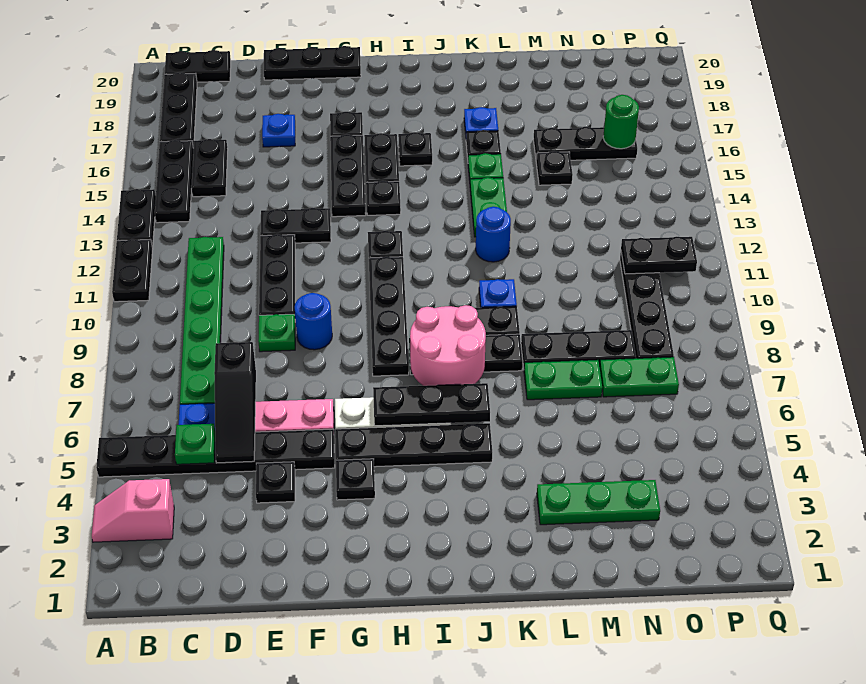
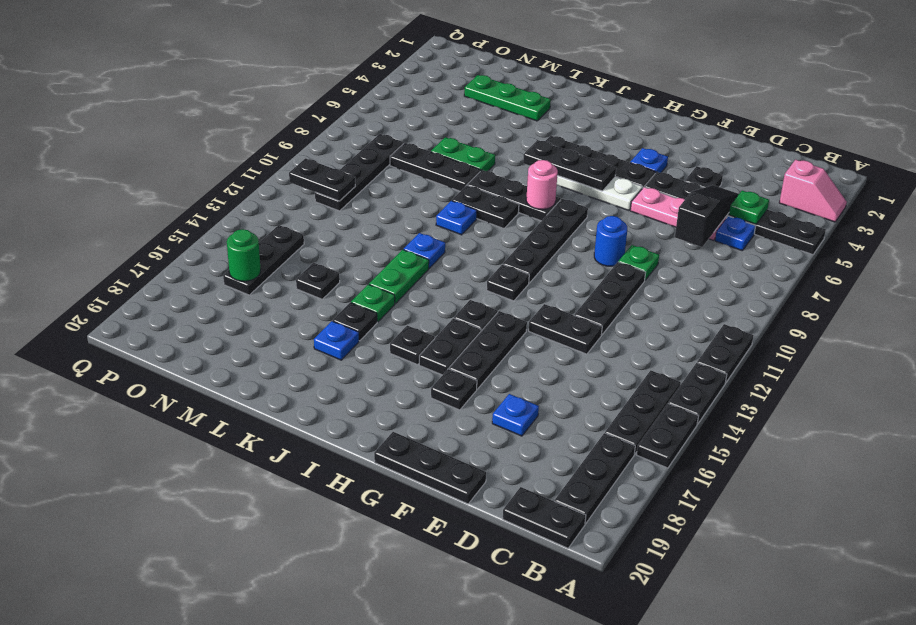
green 1x6 plate [180,237,224,404] -> none
black 1x2 plate [191,139,228,197] -> black 1x2 plate moved to [637,404,698,468]
black 1x1 plate [336,459,375,500] -> blue 1x1 plate [630,148,668,173]
pink 2x2 round brick [410,305,486,386] -> pink 1x1 round brick [526,160,558,209]
blue 1x1 round brick [476,207,511,262] -> blue 1x1 plate [403,233,445,268]
black 1x3 plate [533,127,637,160] -> black 1x3 plate turned to [223,225,304,295]
green 1x2 plate [600,357,679,397] -> none

